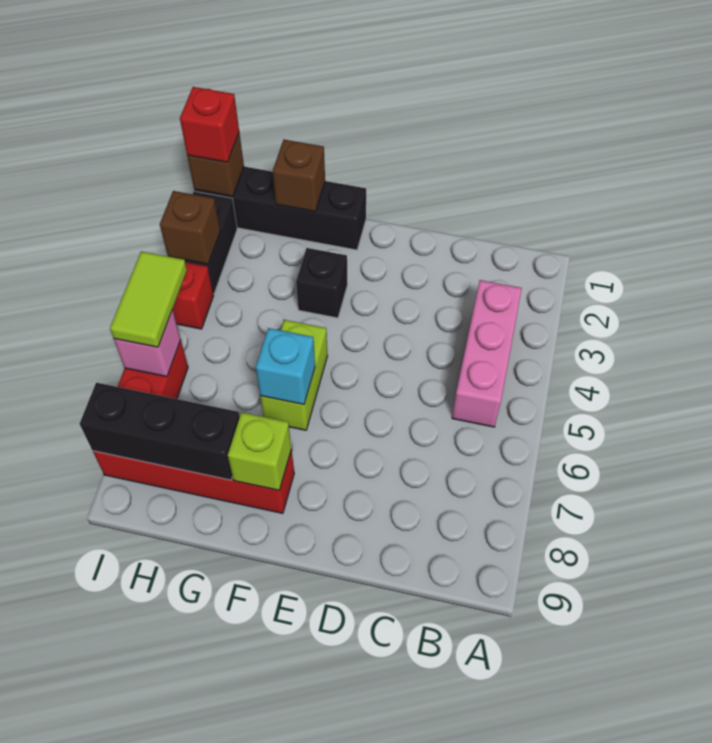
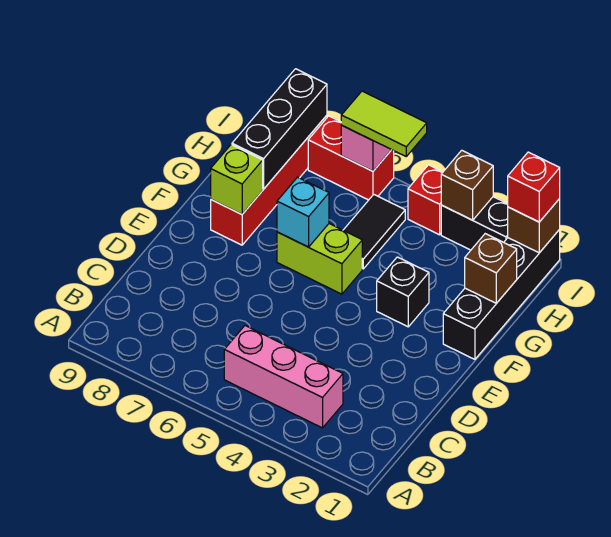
none -> black 1x2 tile [343,195,405,269]

